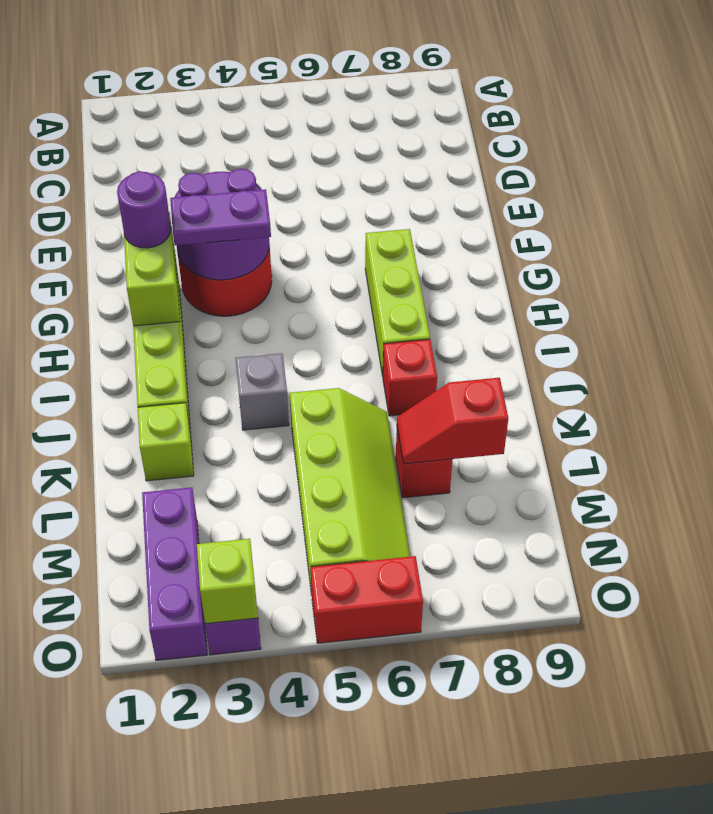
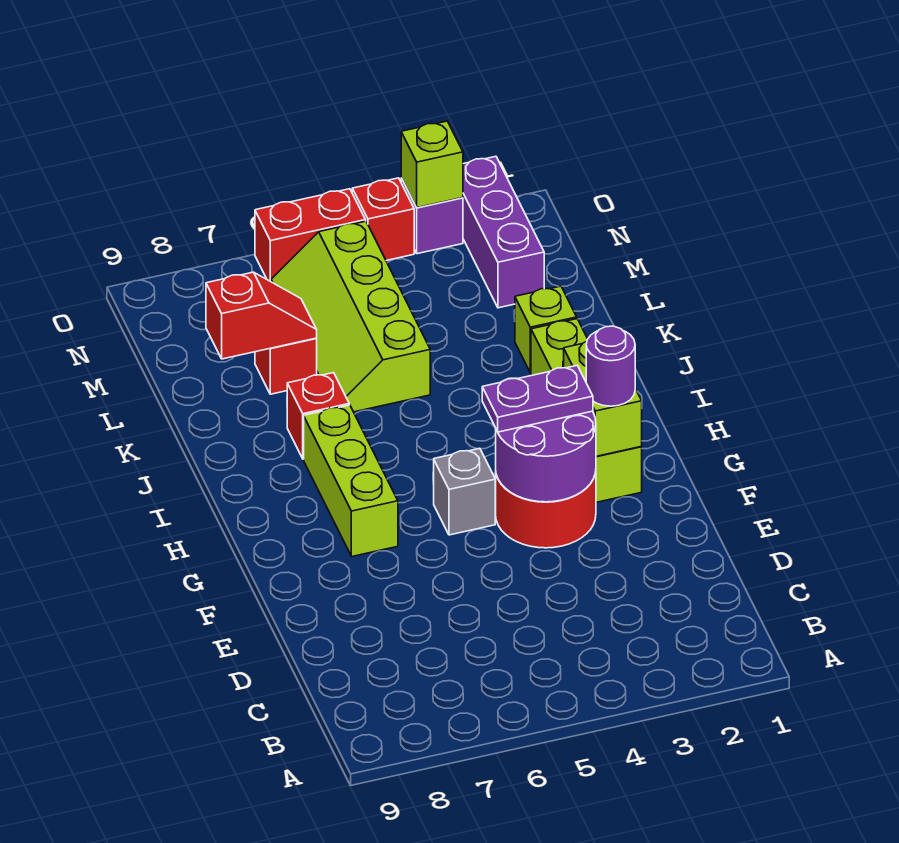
grey 1x1 brick [235,353,289,430] -> grey 1x1 brick moved to [434,448,495,535]
none -> red 1x1 brick [352,178,414,261]

